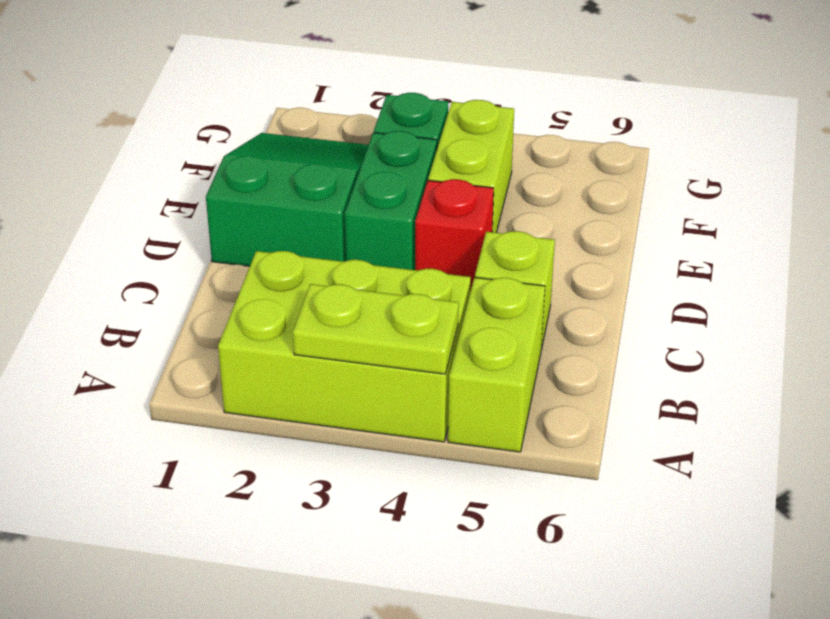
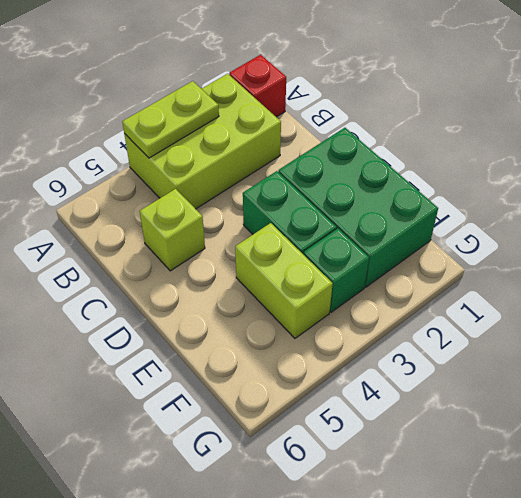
lime 1x2 brick [448,277,545,452] -> none
green 2x3 slope [206,133,368,266] -> green 2x3 brick [278,128,438,287]
red 1x1 brick [415,179,494,292] -> red 1x1 brick moved to [229,55,286,117]

